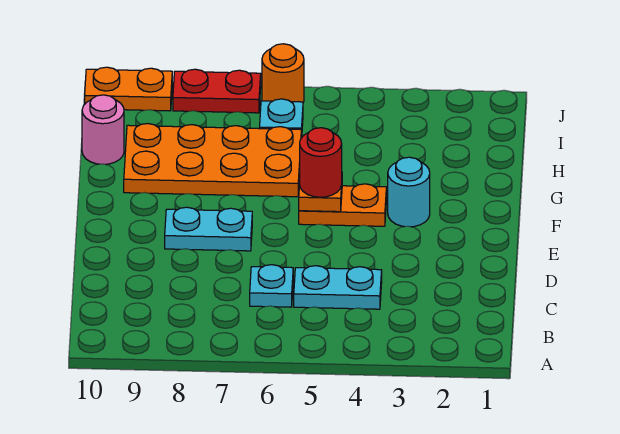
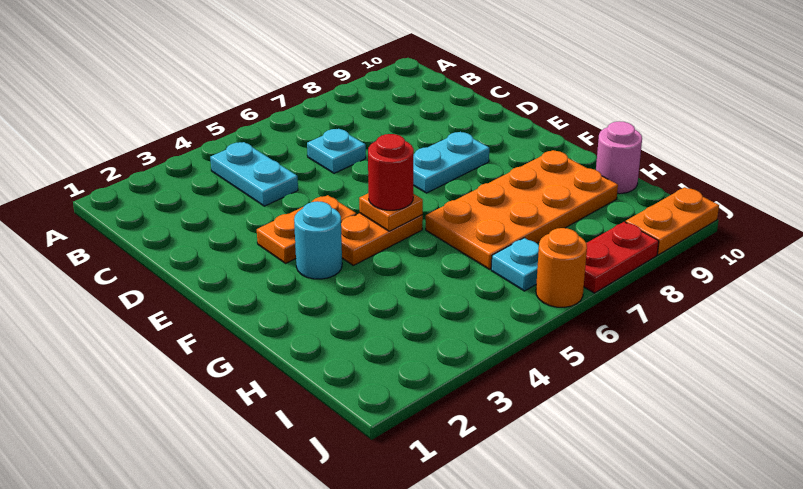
cyan 1x2 plate [294,266,382,309] -> cyan 1x2 plate turned to [210,142,298,206]
none -> orange 1x2 plate [257,195,356,263]

